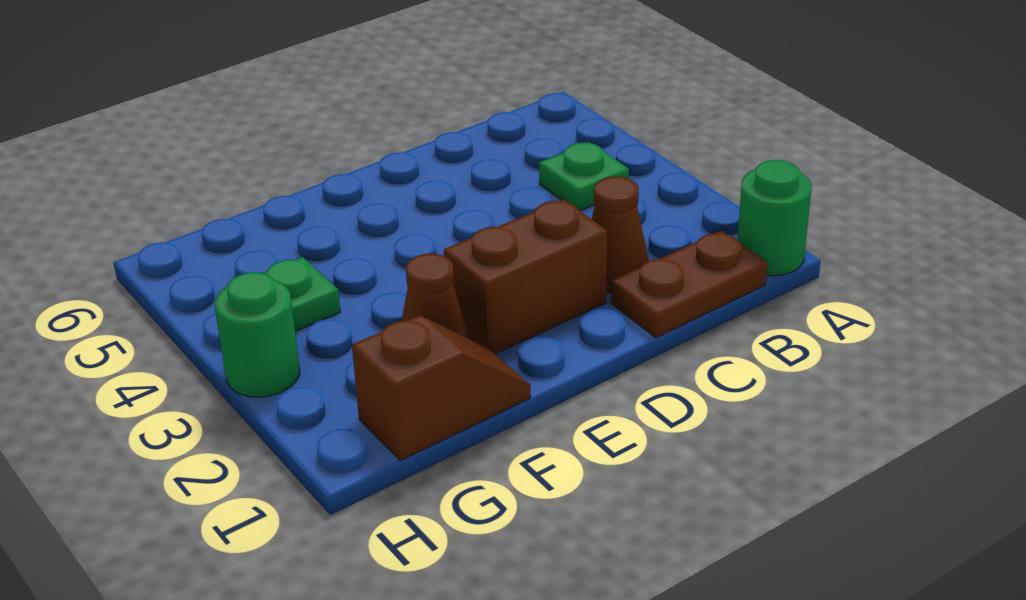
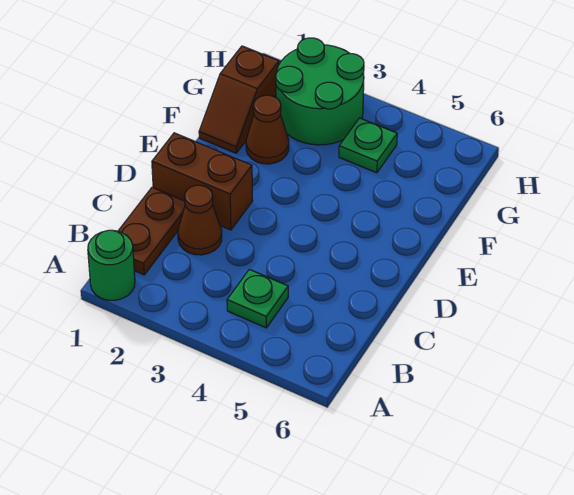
brown 1x2 brick [444,199,607,354] -> brown 1x2 brick turned to [152,133,253,230]
green 1x1 round brick [215,272,300,397] -> green 2x2 round brick [276,38,364,145]

